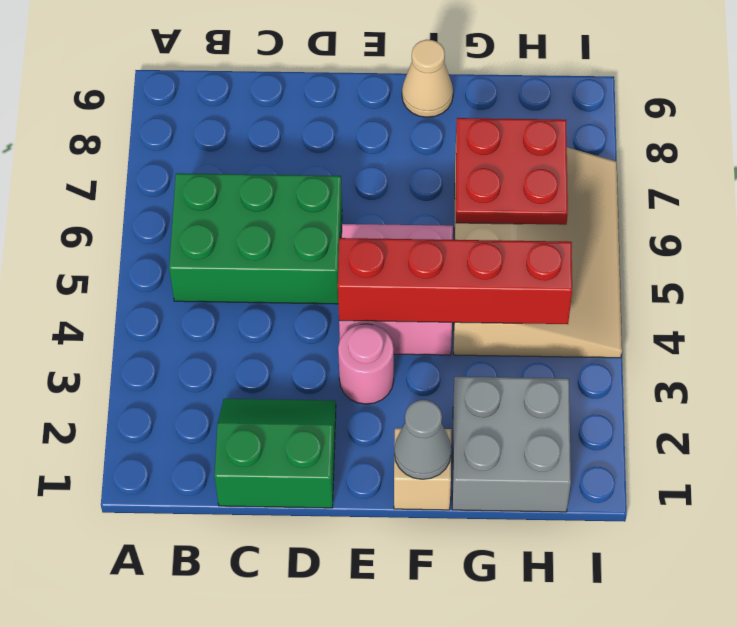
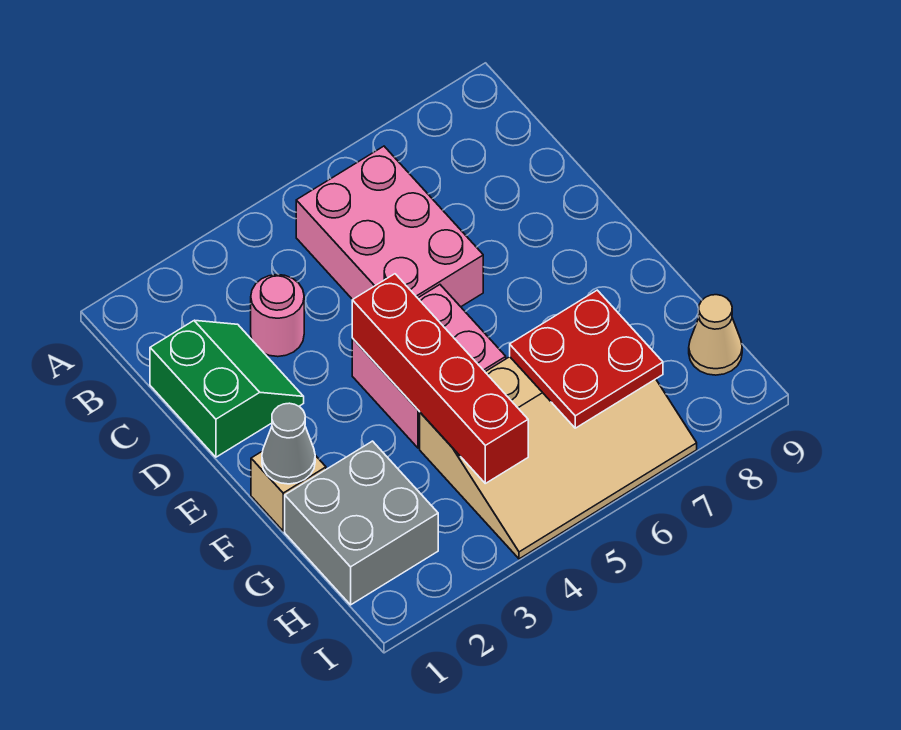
green 2x3 brick [169,173,342,304] -> pink 2x3 brick [296,146,483,307]
pink 1x1 round brick [338,324,394,404] -> pink 1x1 round brick moved to [251,275,304,357]
tan 1x1 cone [402,40,453,117] -> tan 1x1 cone moved to [689,295,742,375]

